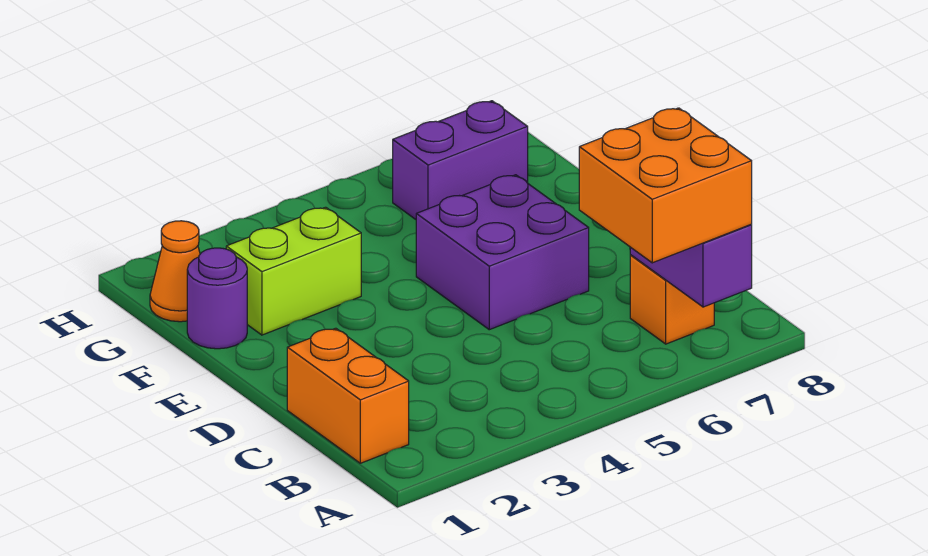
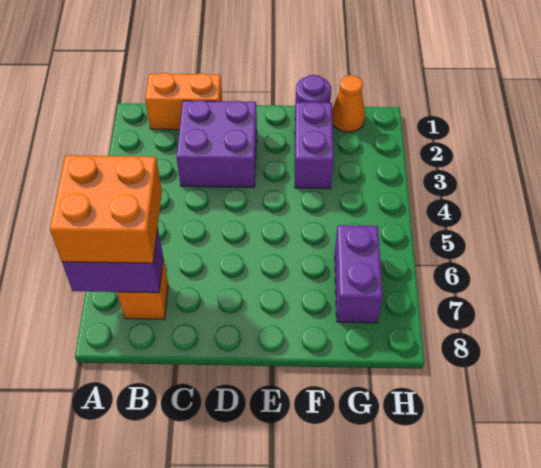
purple 2x2 brick [416,175,589,330] -> purple 2x2 brick moved to [177,100,257,187]
lime 1x2 brick [226,207,361,335] -> purple 1x2 brick [295,102,334,189]

